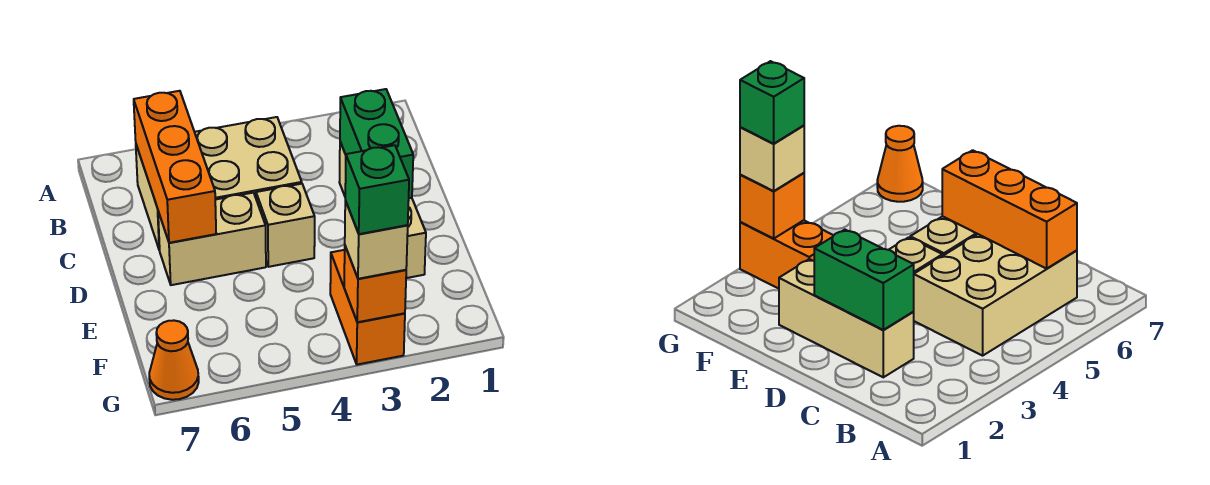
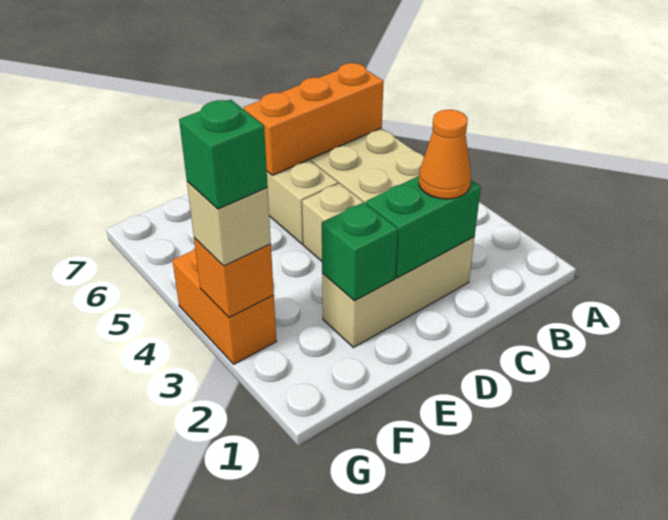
none -> green 1x1 brick [322,202,398,301]
orange 1x2 brick [330,250,405,365] -> orange 1x2 brick turned to [172,248,276,364]
orange 1x1 cone [149,320,199,400] -> orange 1x1 cone moved to [419,110,471,199]

